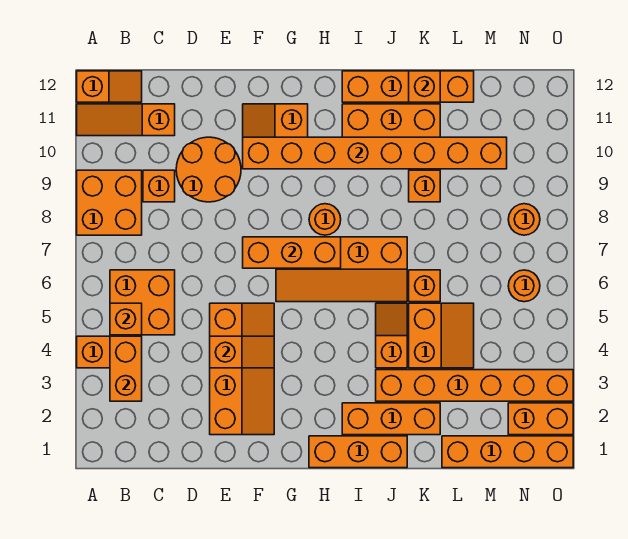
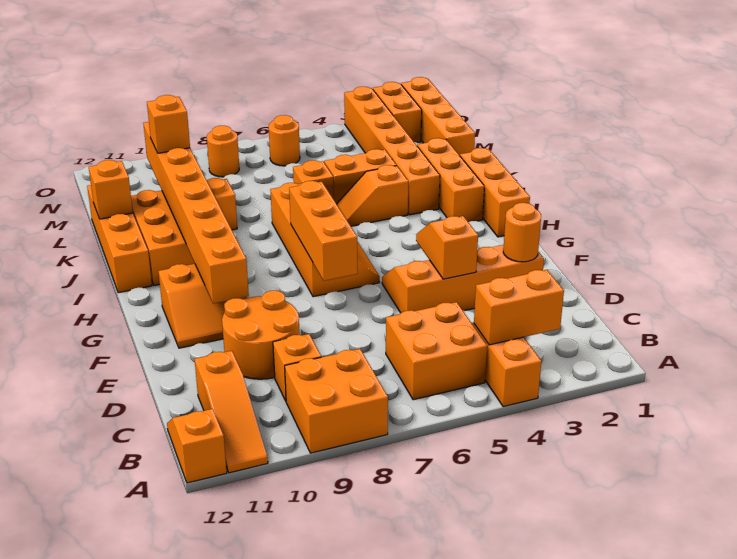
orange 1x1 brick [110,303,142,335] -> orange 1x1 brick moved to [147,95,190,153]
orange 1x1 round brick [309,204,341,235] -> orange 1x1 round brick moved to [503,203,541,262]

